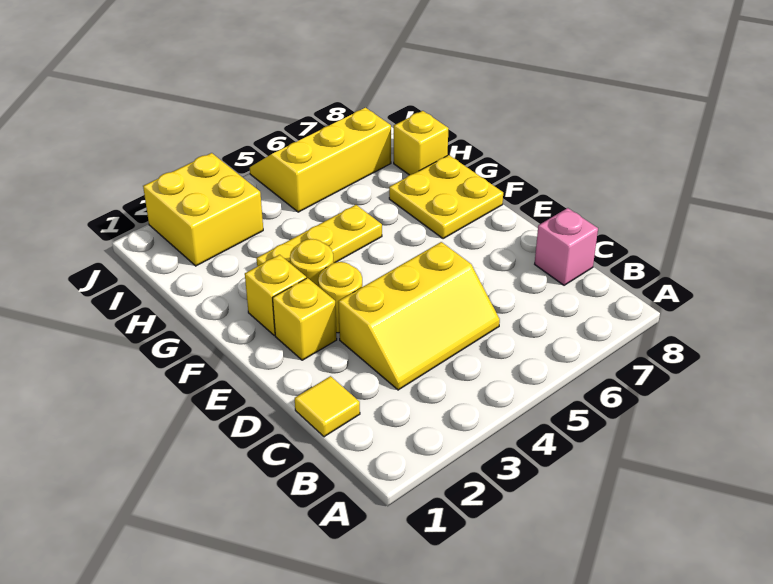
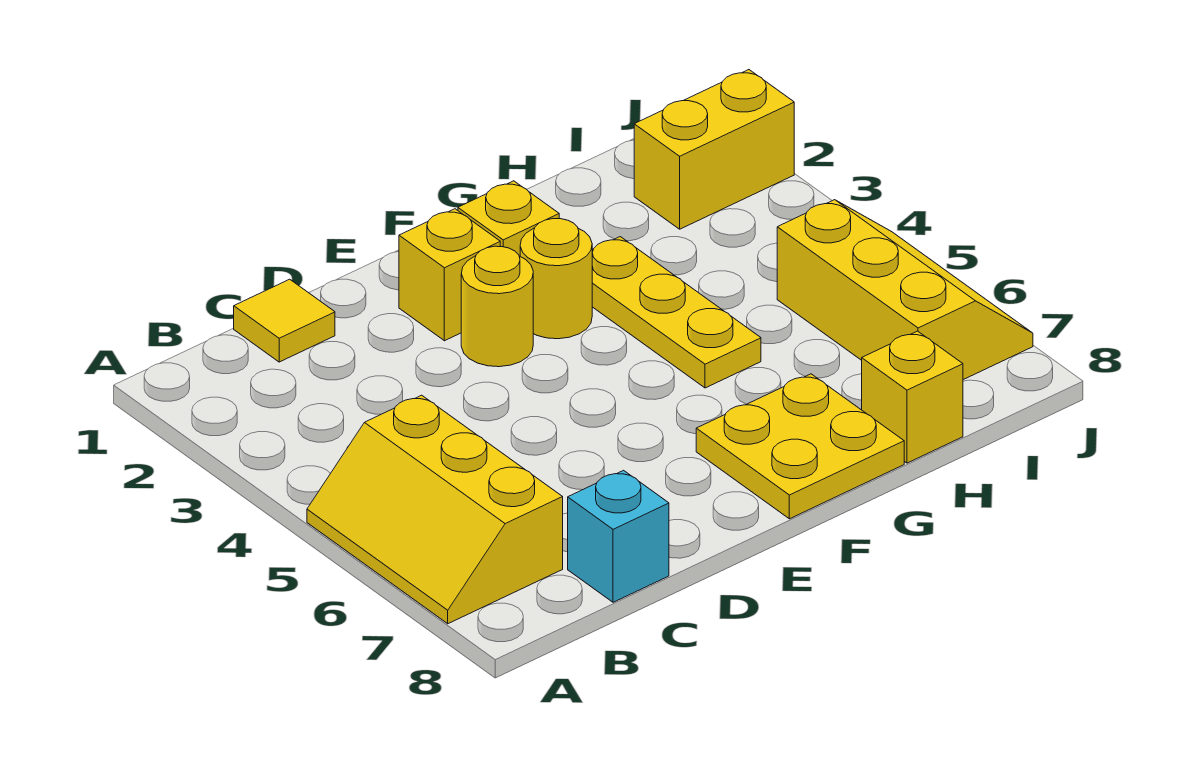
yellow 2x3 slope [338,242,500,390] -> yellow 2x3 slope moved to [307,395,563,624]
pink 1x1 brick [535,208,598,285] -> cyan 1x1 brick [568,470,669,602]
yellow 2x2 brick [143,153,263,266] -> yellow 1x2 brick [634,70,794,229]

